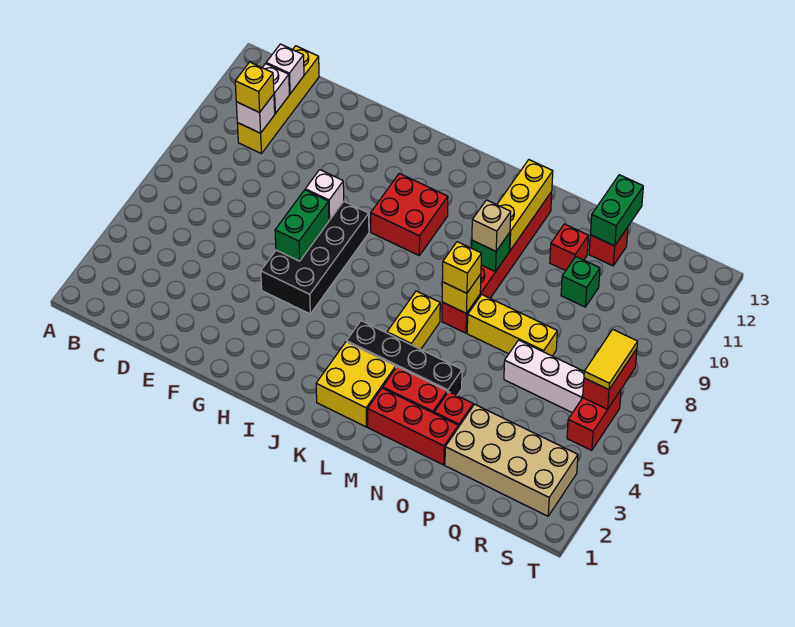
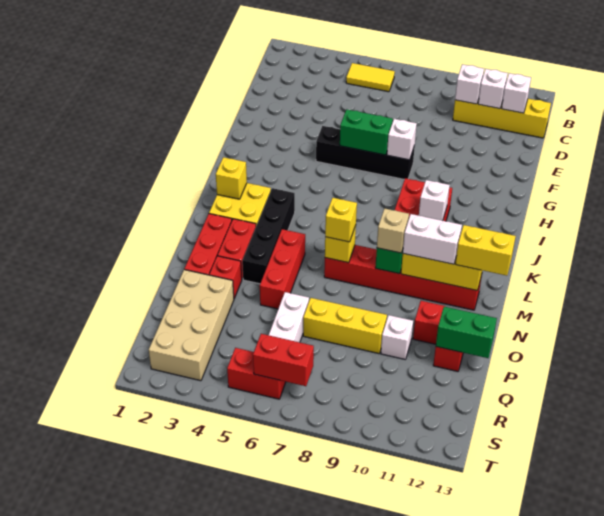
yellow 1x1 brick [235,62,274,112] -> yellow 1x1 brick moved to [216,157,247,199]
black 2x4 brick [261,201,369,314] -> black 1x4 brick [316,126,415,179]
none -> white 1x1 brick [419,180,450,220]
yellow 1x2 brick [387,291,440,349] -> yellow 1x2 brick moved to [455,225,516,276]
none -> red 1x3 brick [260,229,305,309]
none -> white 1x2 brick [403,214,462,264]
yellow 1x3 brick [467,295,557,356] -> yellow 1x3 brick turned to [303,298,387,353]
green 1x1 brick [561,257,600,307] -> white 1x1 brick [381,315,413,359]
yellow 1x2 tile [584,329,638,390] -> yellow 1x2 tile moved to [346,63,395,92]

